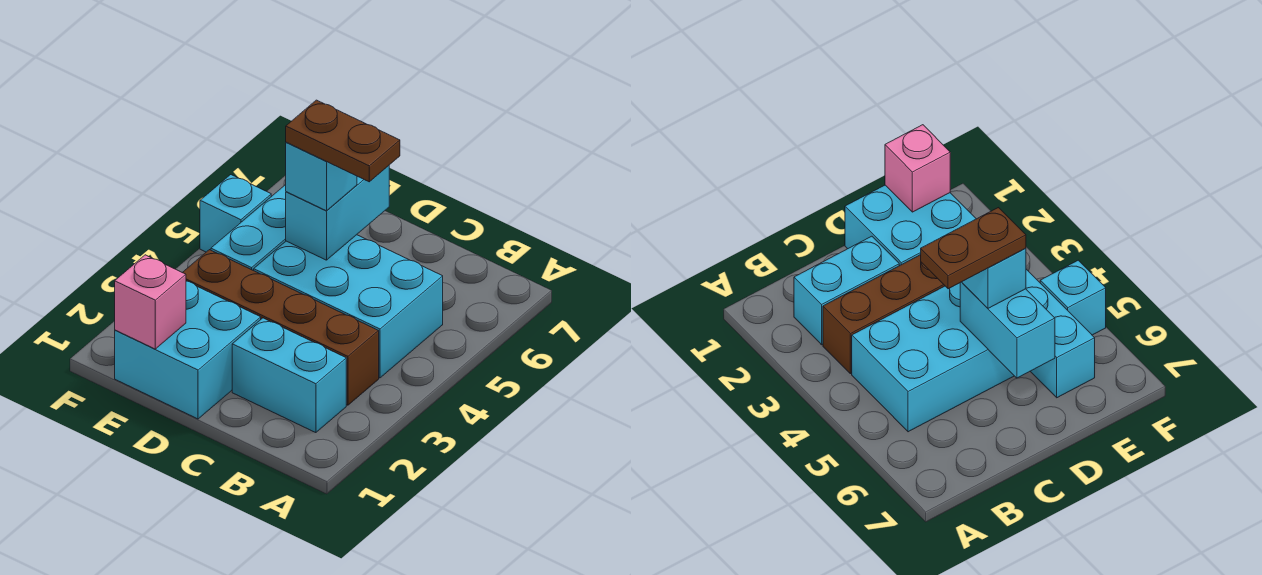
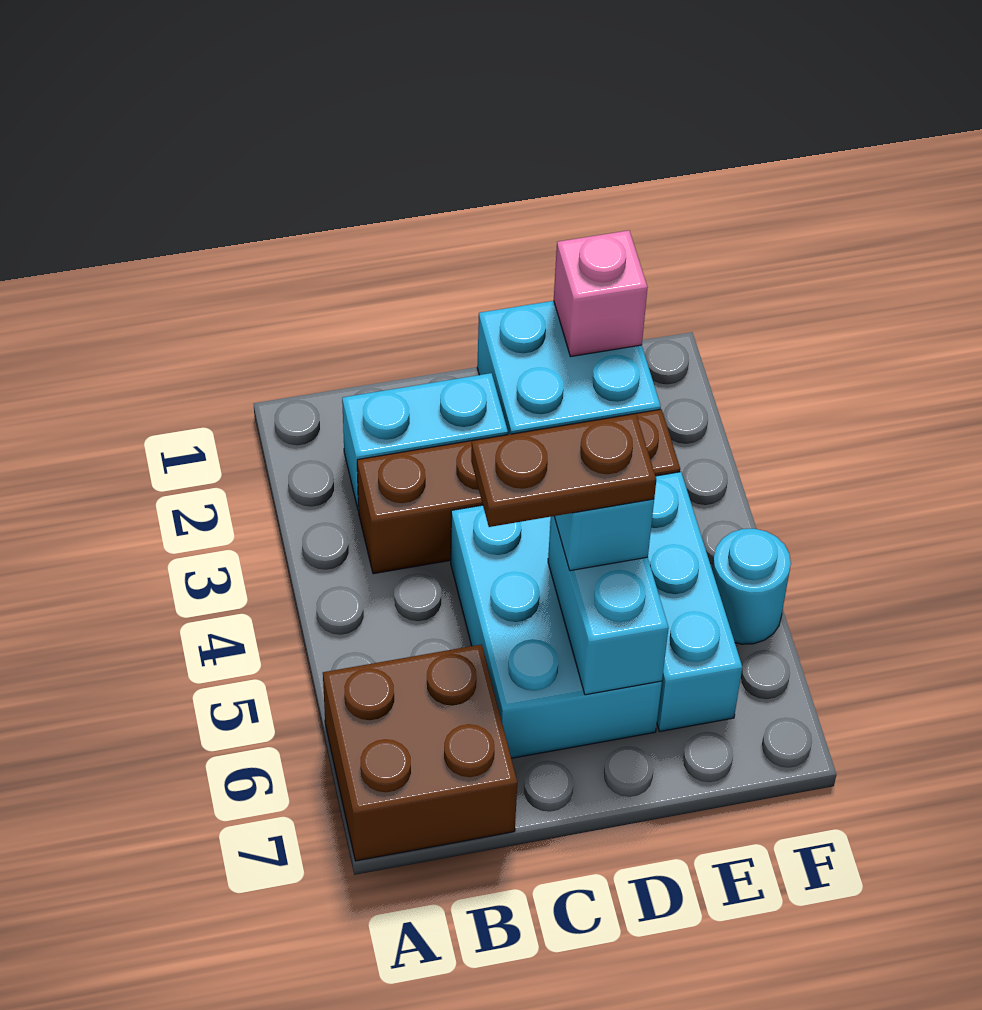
none -> brown 2x2 brick [323,644,517,861]
cyan 2x3 brick [254,235,443,378] -> cyan 2x3 brick turned to [451,505,662,758]
cyan 1x1 brick [200,175,271,252] -> cyan 1x1 round brick [712,529,791,644]

